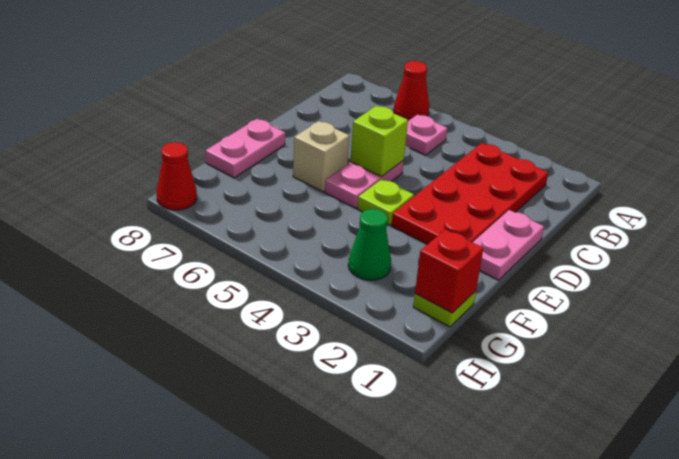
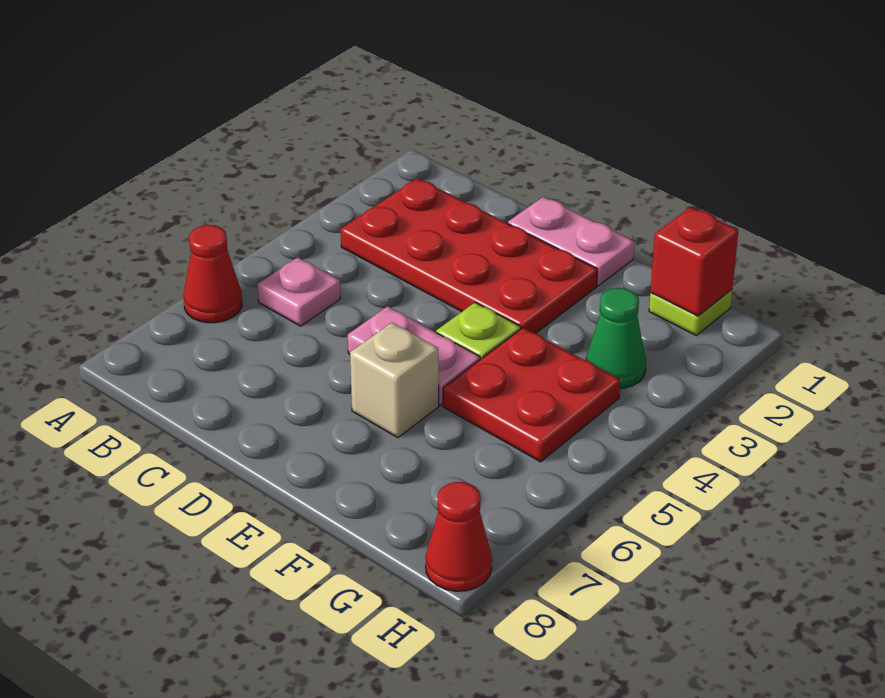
lime 1x1 brick [350,106,408,177] -> none
pink 1x2 plate [206,119,285,178] -> none
none -> red 2x2 plate [443,328,620,462]

